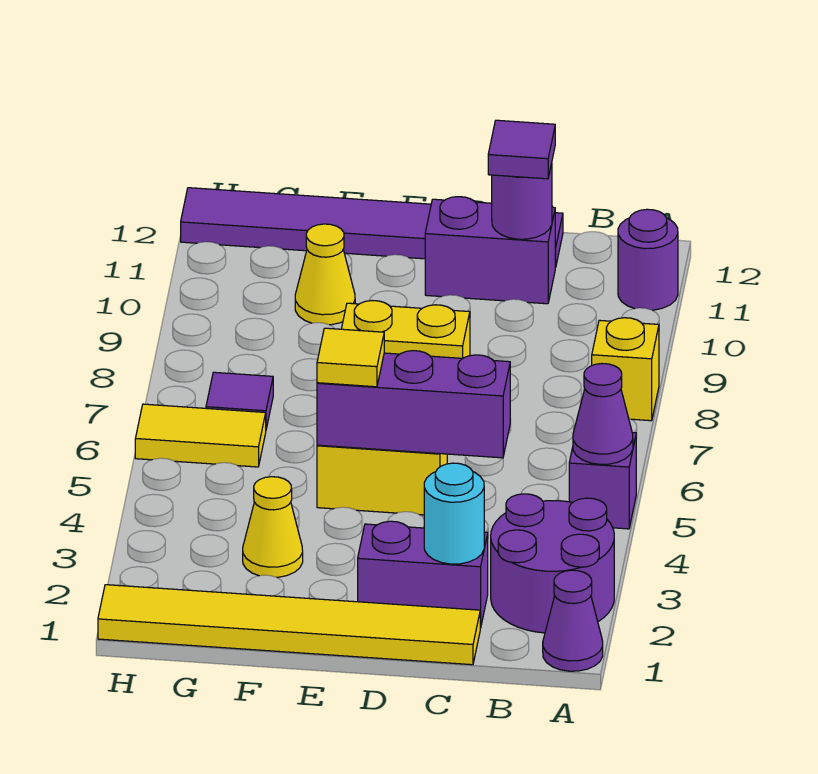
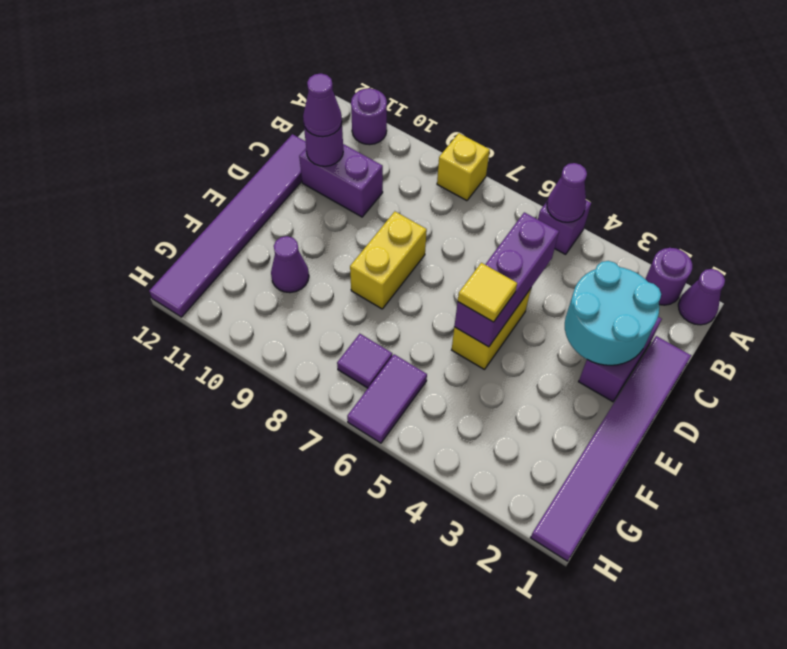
purple 2x2 round brick [491,494,614,633] -> purple 1x1 round brick [646,248,692,305]
yellow 1x6 tile [98,585,480,665] -> purple 1x6 tile [531,336,691,561]
cyan 1x1 round brick [424,463,484,564] -> cyan 2x2 round brick [565,261,661,365]
purple 1x2 brick [425,197,555,304] -> purple 1x2 brick turned to [299,144,383,217]
purple 1x1 tile [488,120,555,179] -> purple 1x1 cone [303,74,342,137]
yellow 1x1 cone [243,477,303,577] -> none
yellow 1x1 cone [295,224,355,325] -> purple 1x1 cone [271,236,309,293]
yellow 1x2 tile [135,404,266,467] -> purple 1x2 tile [347,354,427,443]

